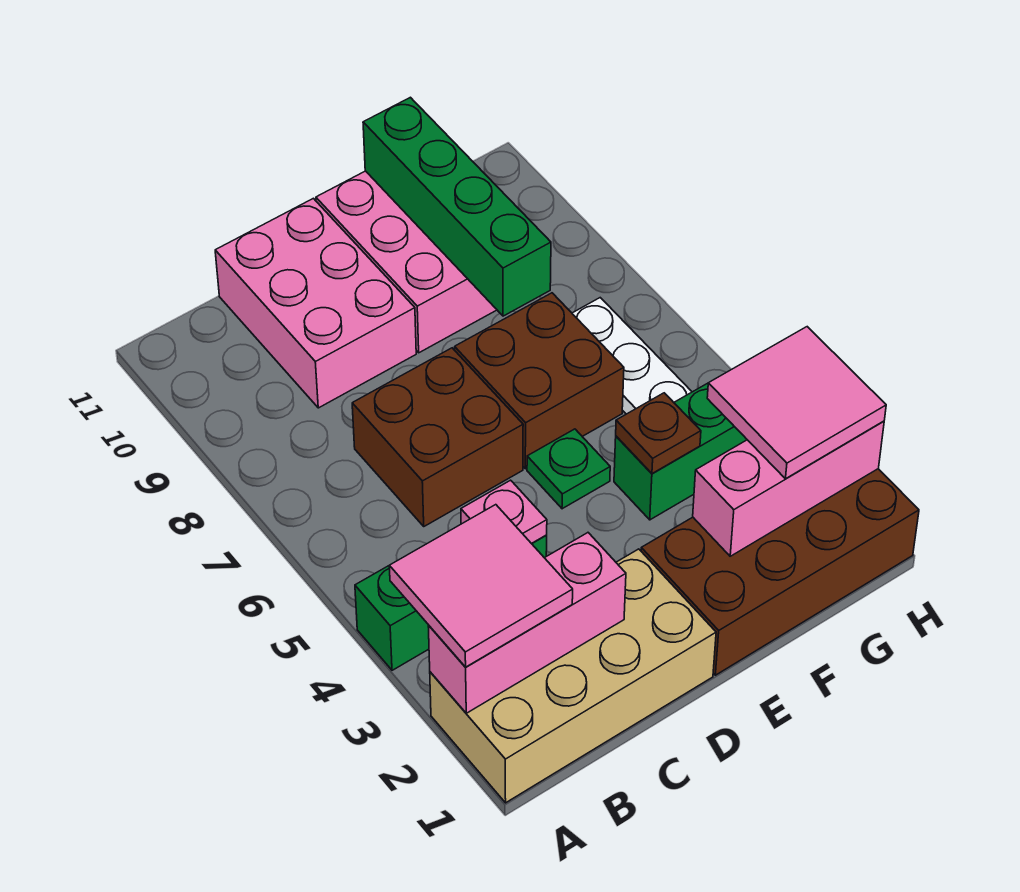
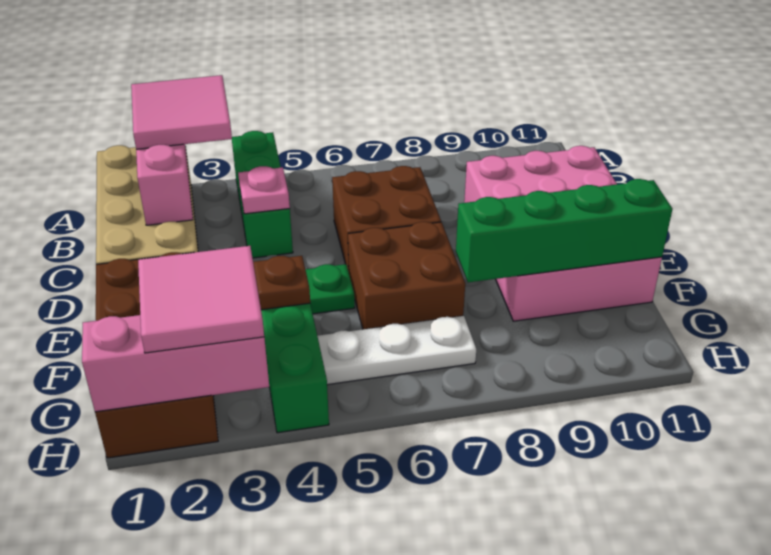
pink 1x3 brick [693,421,884,556] -> pink 1x3 brick turned to [82,315,269,412]

